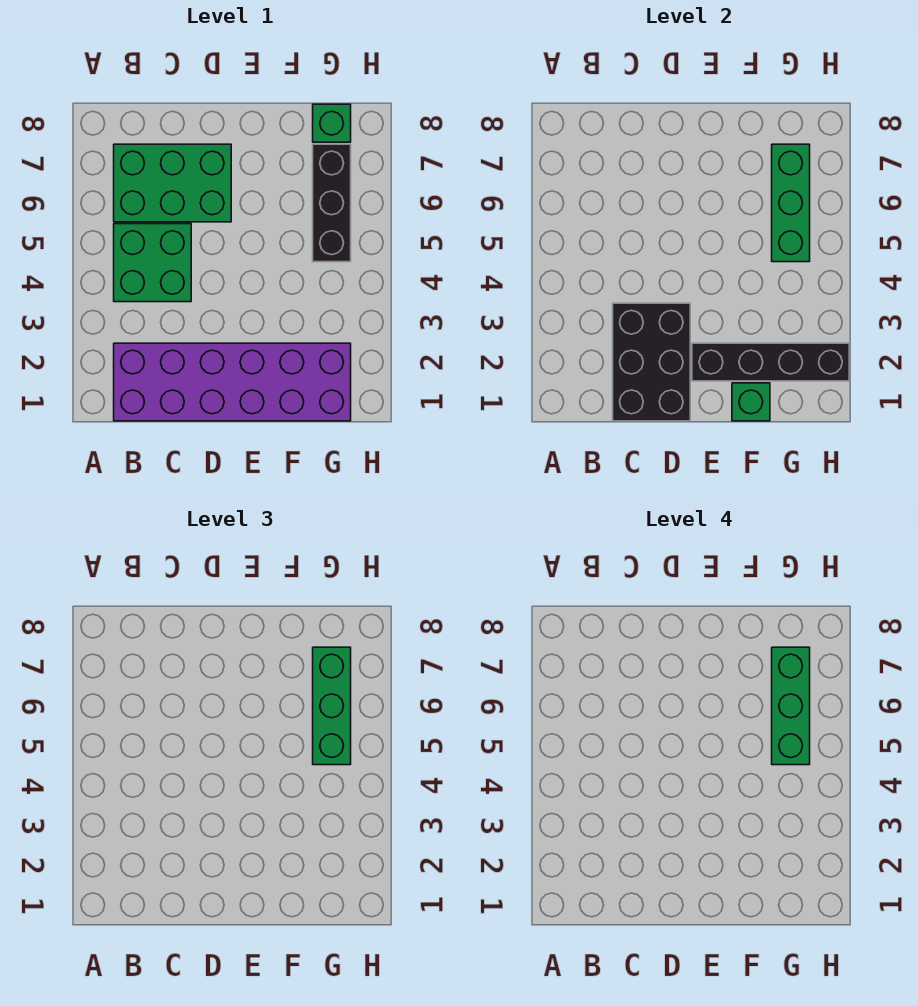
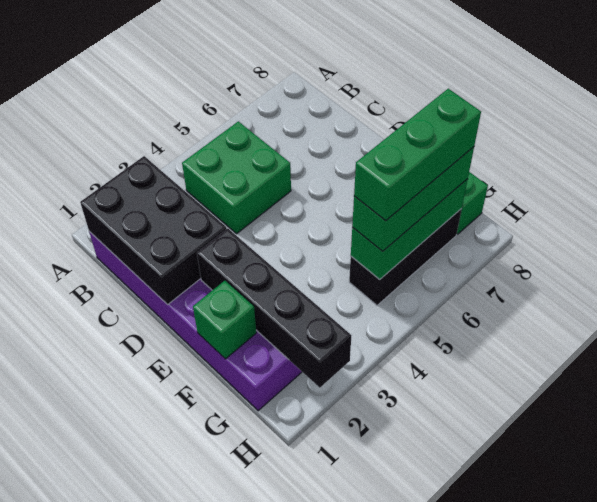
green 2x3 brick [114,144,231,222] -> none
black 2x3 brick [613,303,690,421] -> black 2x3 brick turned to [80,156,227,305]

